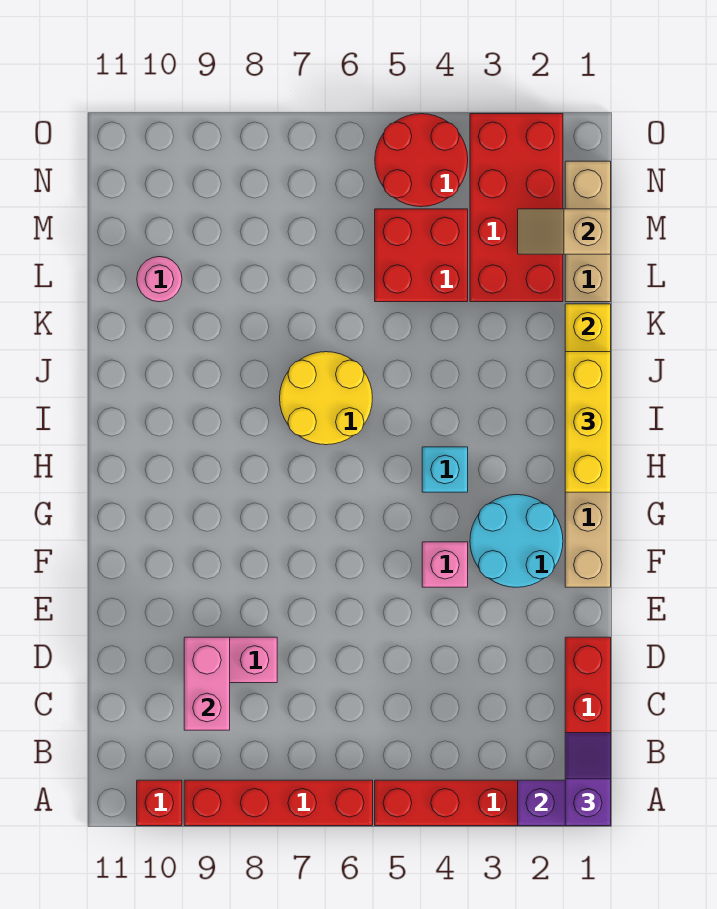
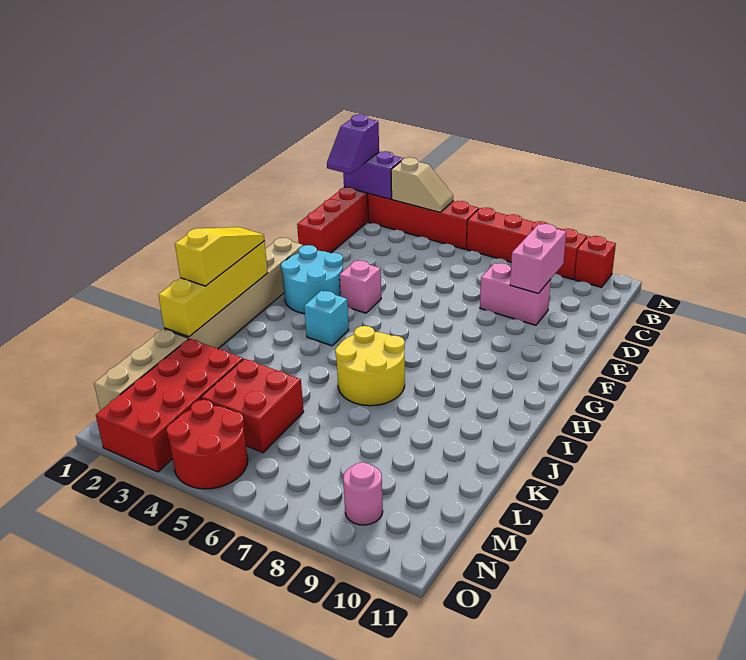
yellow 1x3 brick [565,352,611,492] -> yellow 1x3 slope [175,227,264,286]
pink 1x1 round brick [137,257,182,302] -> pink 1x1 round brick moved to [343,462,383,525]
tan 1x2 slope [518,209,611,254] -> tan 1x2 slope moved to [391,157,453,212]

